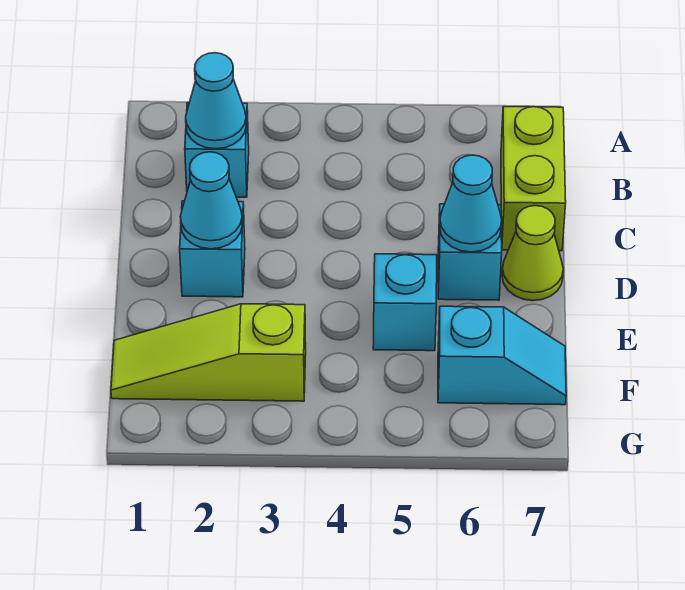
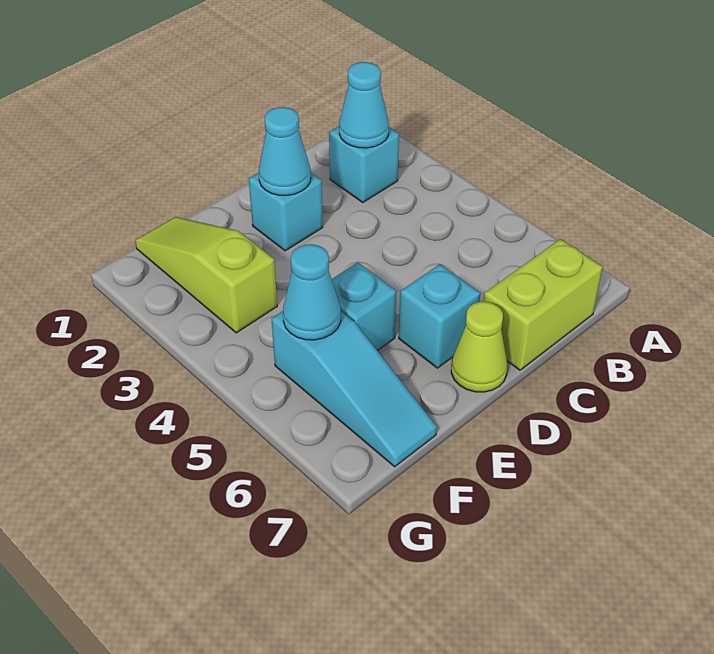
cyan 1x1 cone [440,155,502,252] -> cyan 1x1 cone moved to [283,244,341,340]
cyan 1x2 slope [438,306,566,405] -> cyan 1x3 slope [272,311,437,467]

